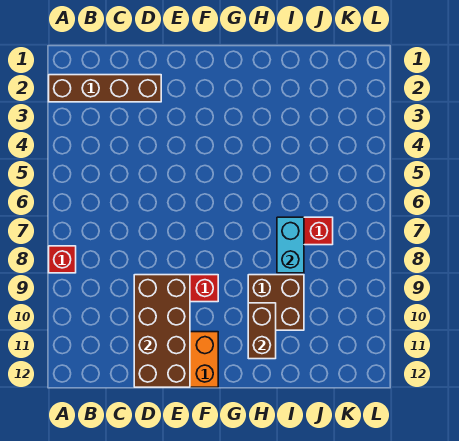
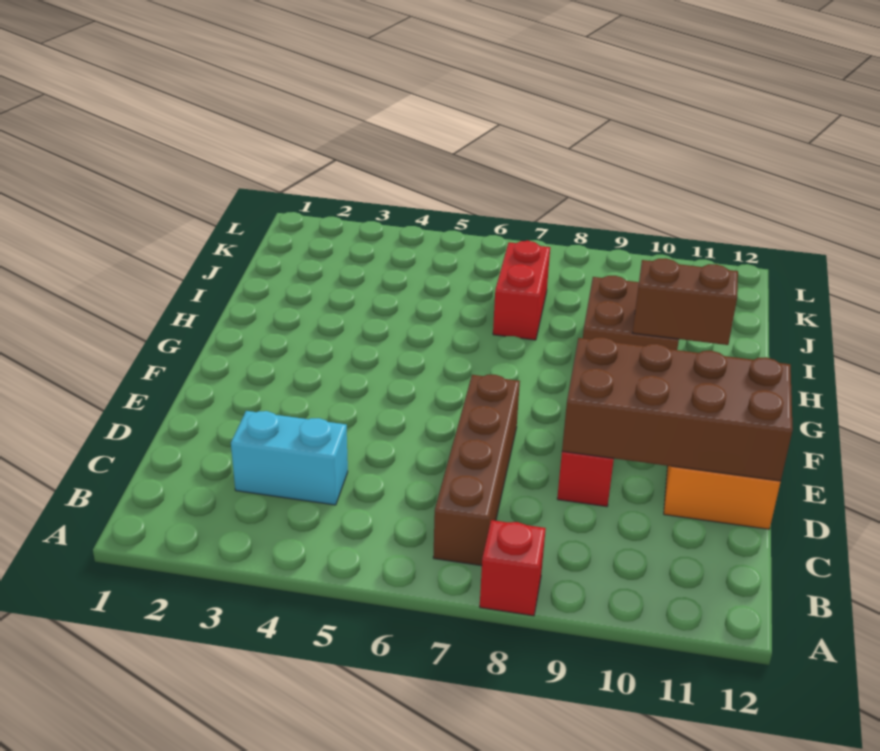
brown 1x4 brick [49,75,161,102] -> brown 1x4 brick moved to [433,375,520,566]
cyan 1x2 brick [277,217,304,273] -> cyan 1x2 brick moved to [231,411,348,505]

